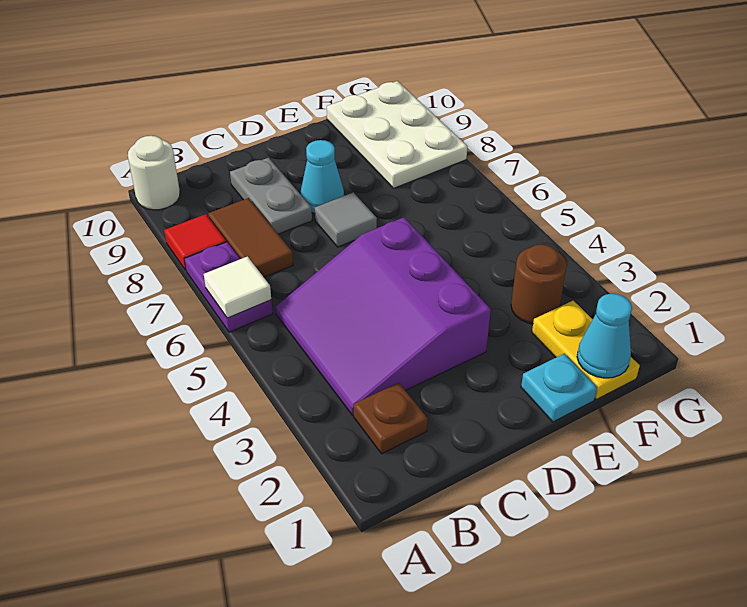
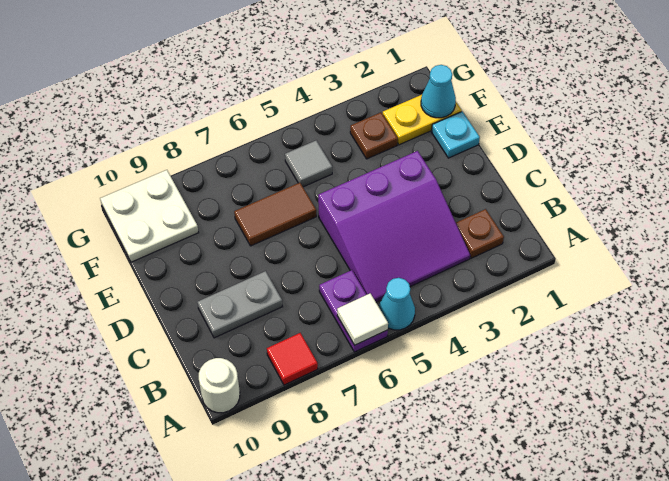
purple 1x2 plate [185,242,273,332] -> purple 1x2 plate turned to [319,270,388,352]
brown 1x2 tile [208,198,293,277] -> brown 1x2 tile moved to [234,183,316,246]
grey 1x1 tile [315,192,377,247] -> grey 1x1 tile moved to [285,141,332,187]
cyan 1x1 cone [300,140,344,214] -> cyan 1x1 cone moved to [379,278,415,330]
brown 1x1 round brick [511,245,567,324] -> brown 1x1 plate [350,112,398,159]
white 2x3 plate [327,81,468,188] -> white 2x2 plate [100,170,199,262]

